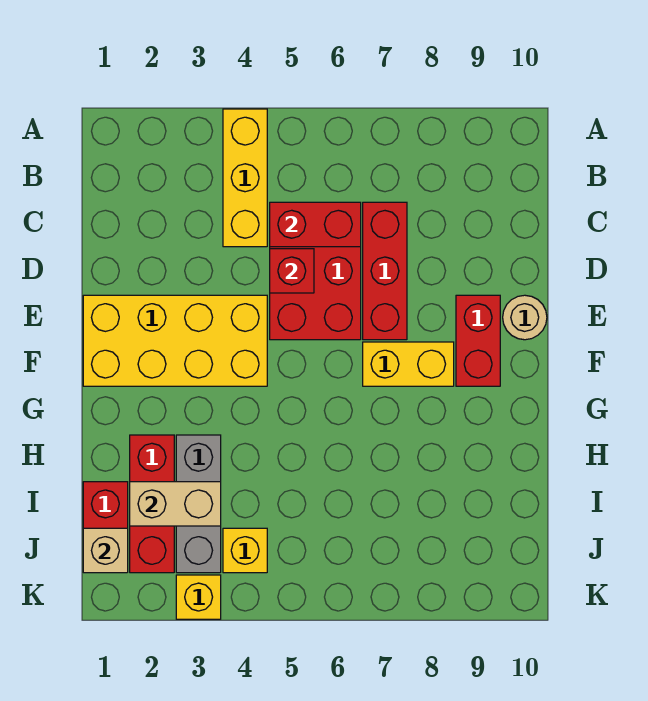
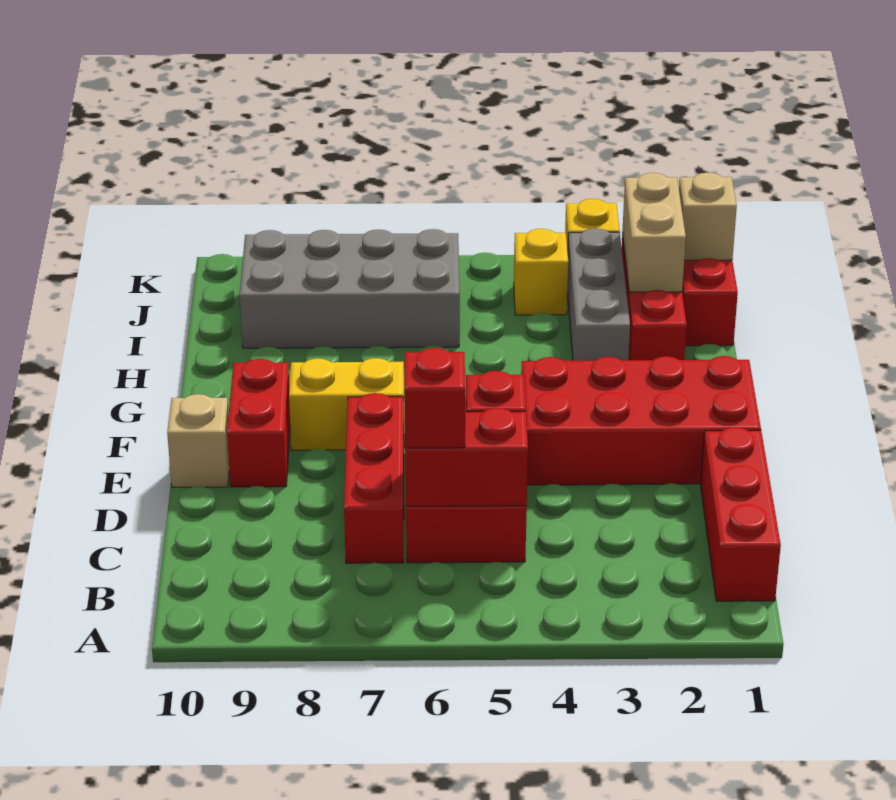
yellow 1x3 brick [223,109,267,247] -> none
none -> red 1x3 brick [700,427,781,601]
none -> red 1x1 brick [404,348,465,448]
yellow 2x4 brick [83,295,267,386] -> red 2x4 brick [521,356,761,485]
tan 1x1 round brick [503,295,547,340] -> tan 1x1 brick [167,394,229,487]
tan 1x2 brick [130,482,221,526] -> tan 1x2 brick turned to [622,173,686,292]
none -> grey 2x4 brick [240,229,460,348]

